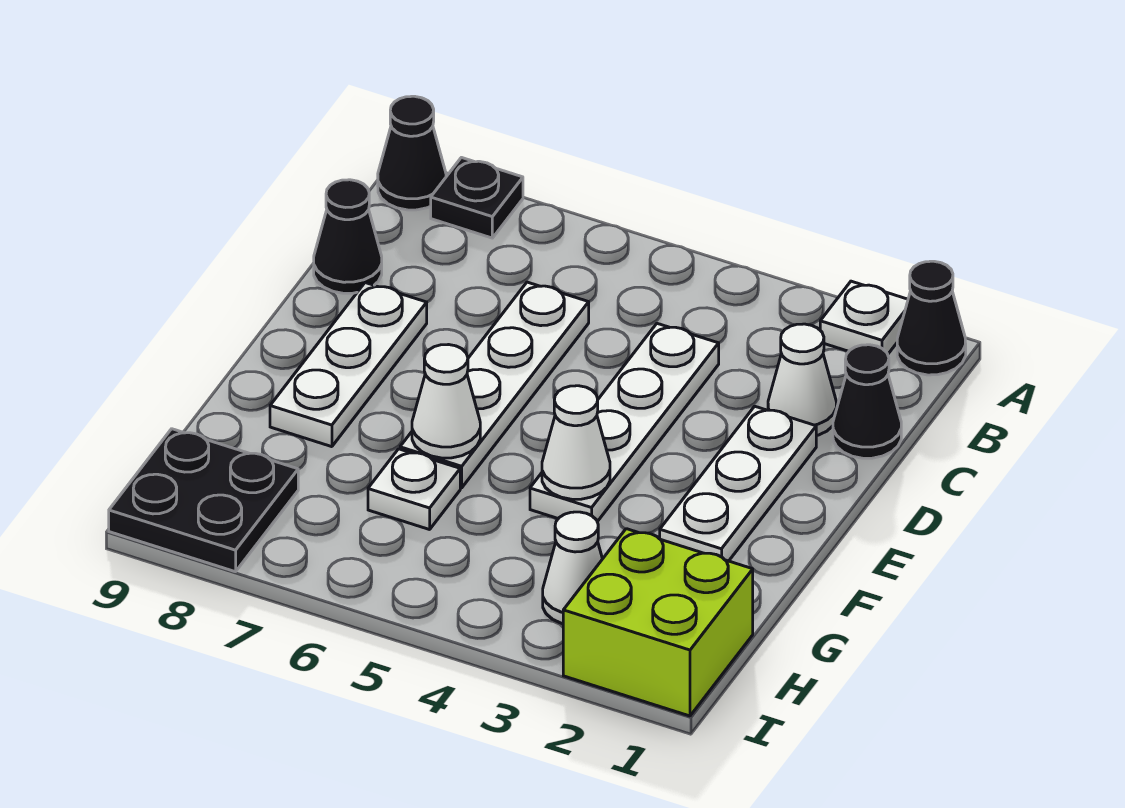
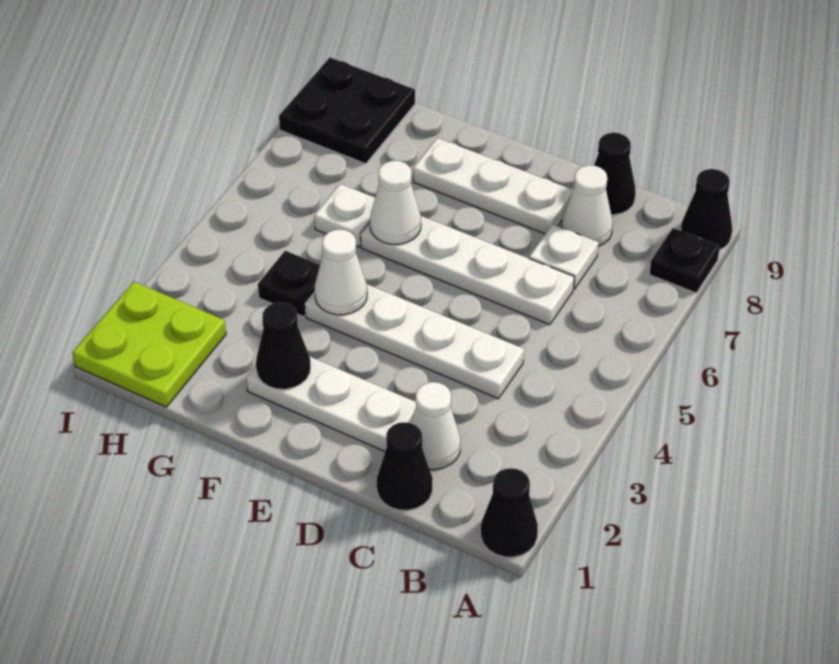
white 1x1 plate [820,281,908,354] -> white 1x1 plate moved to [529,224,598,289]
none -> black 1x1 cone [256,302,311,389]
none -> black 1x1 plate [258,251,320,317]
lime 2x2 brick [563,529,753,716] -> lime 2x2 plate [72,282,226,407]
white 1x1 cone [543,512,602,624] -> white 1x1 cone moved to [562,165,613,247]

